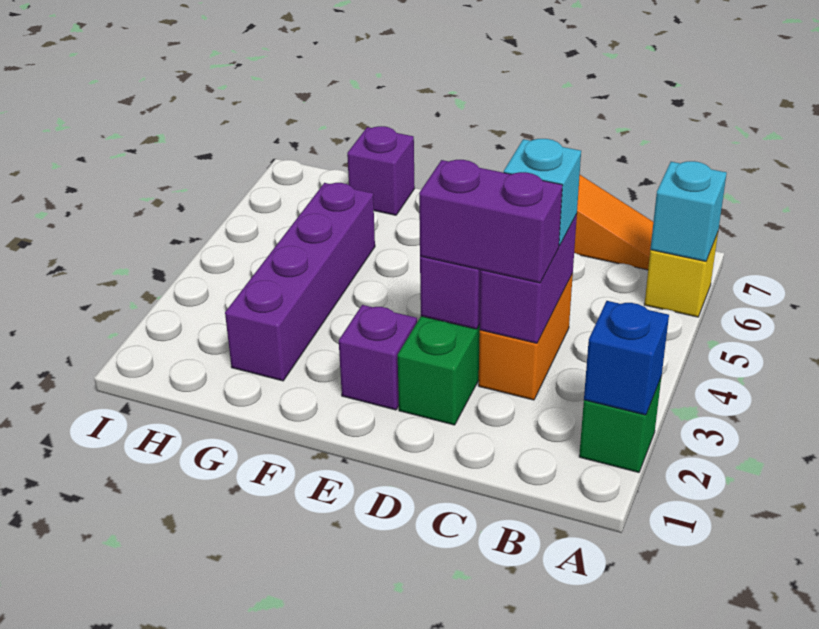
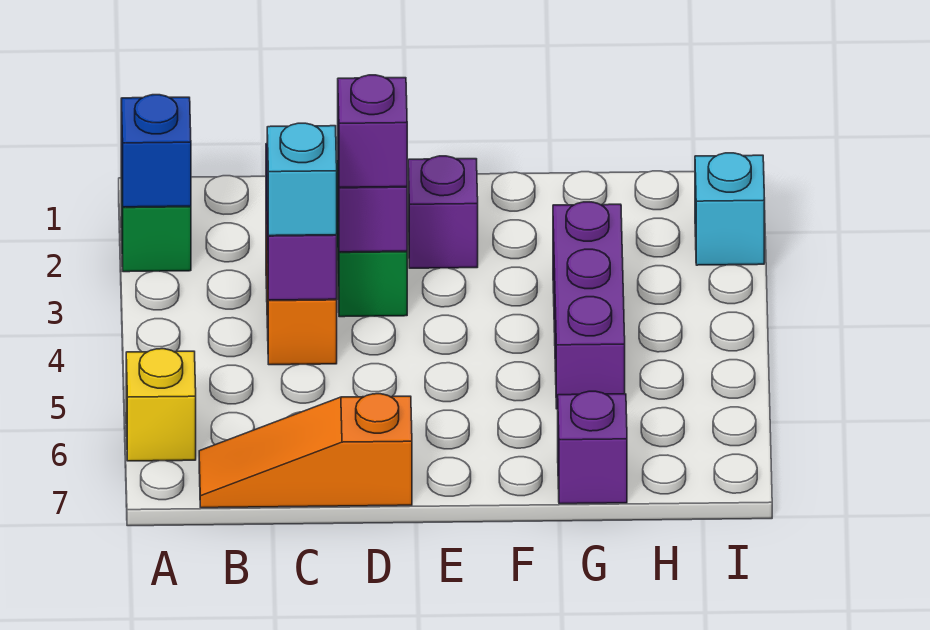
cyan 1x1 brick [650,161,727,261] -> cyan 1x1 brick moved to [695,153,764,265]
purple 1x2 brick [419,160,563,283] -> purple 1x1 brick [338,75,407,187]
purple 1x4 brick [225,183,375,381] -> purple 1x3 brick [553,202,625,409]

